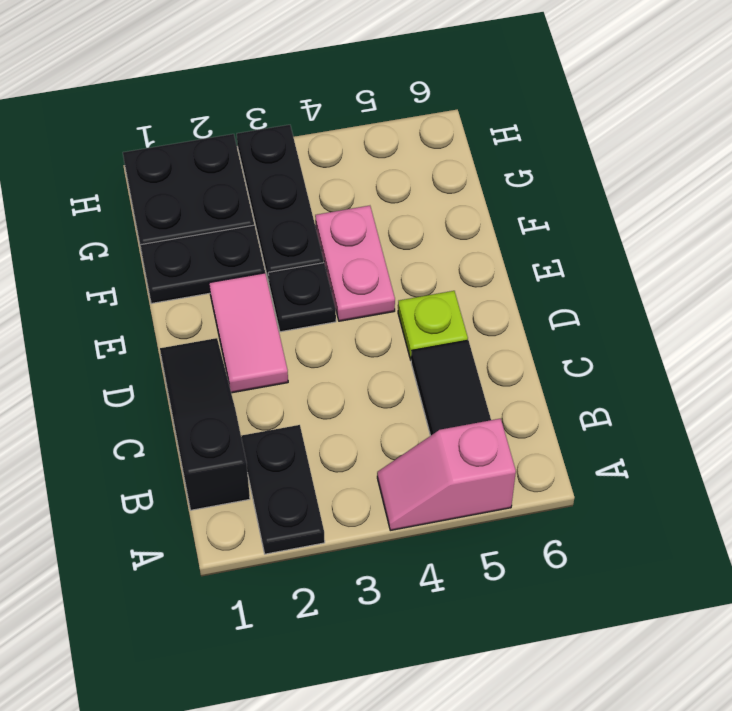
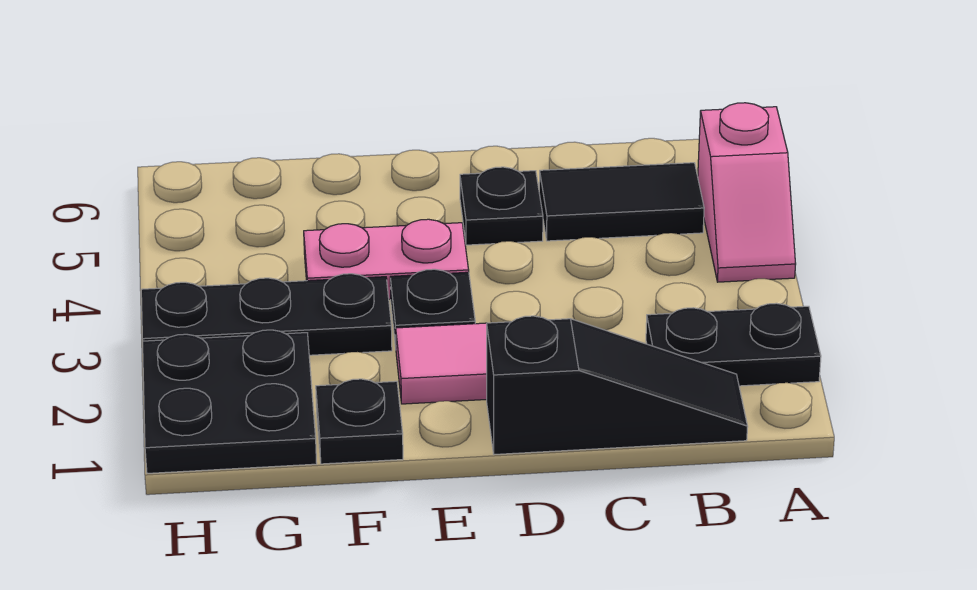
black 1x3 slope [160,338,250,510] -> black 1x3 slope turned to [487,316,748,454]
lime 1x1 plate [398,291,468,360] -> black 1x1 plate [460,167,543,245]
black 1x2 plate [140,225,265,304] -> black 1x1 plate [316,379,403,464]

